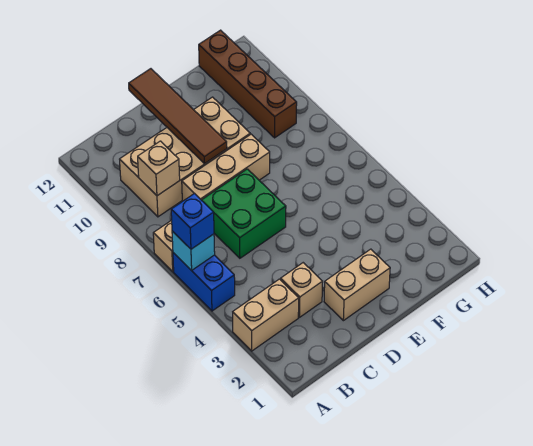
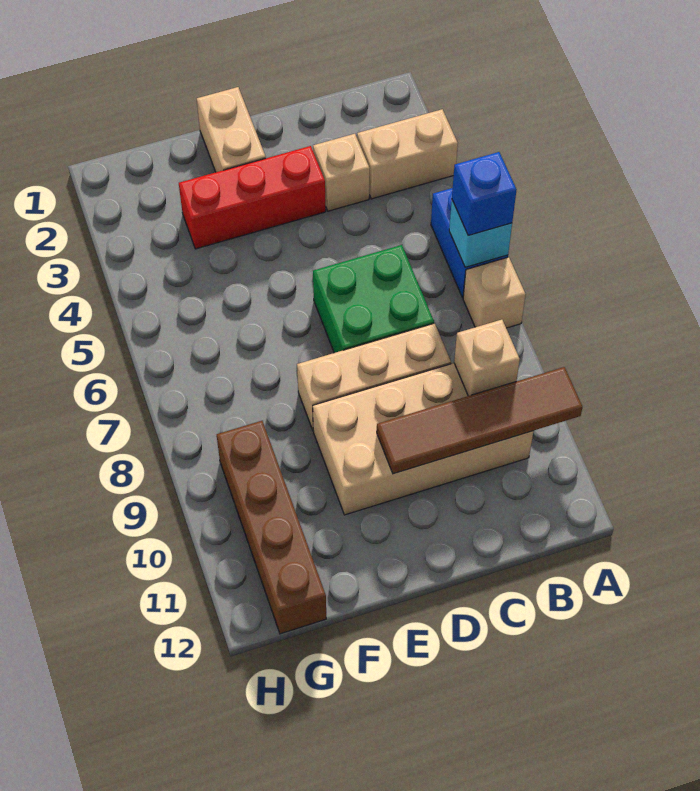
tan 1x2 brick [324,249,390,321] -> tan 1x2 brick turned to [197,87,266,172]
none -> red 1x3 brick [179,146,326,249]
brown 1x4 tile [129,69,227,164] -> brown 1x4 tile turned to [377,367,583,474]

